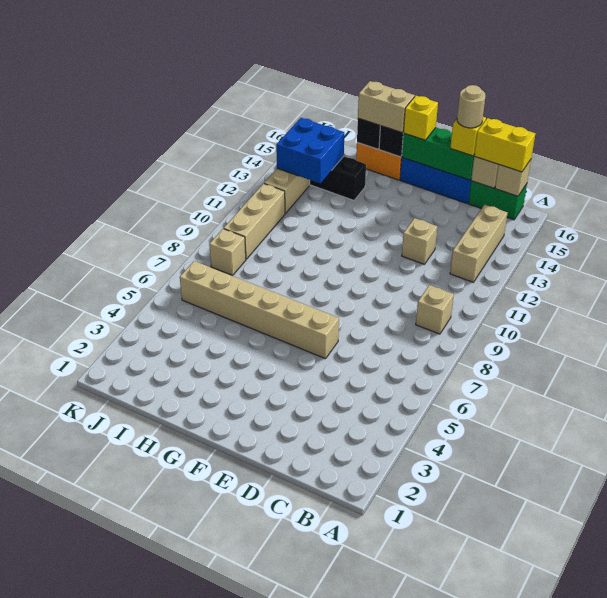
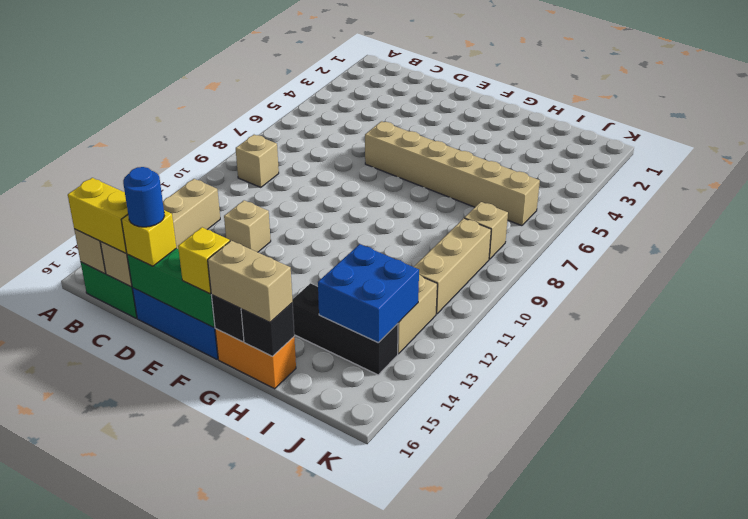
tan 1x1 round brick [457,85,485,128] -> blue 1x1 round brick [123,167,164,227]

